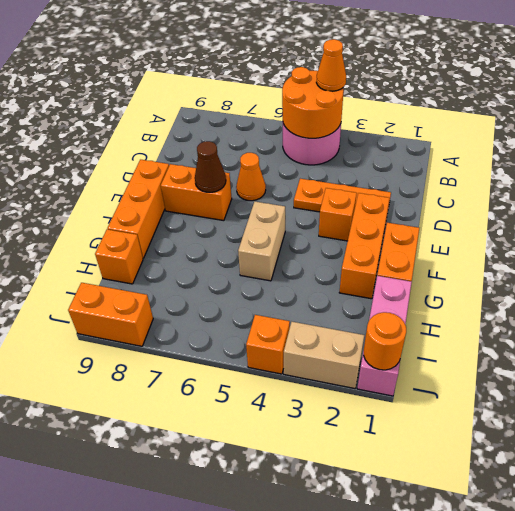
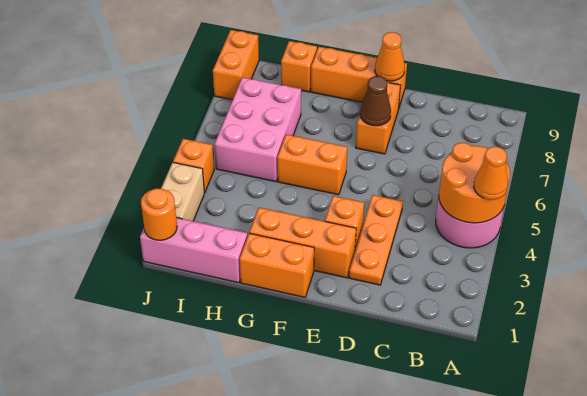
orange 1x1 cone [236,153,266,201] -> orange 1x1 cone moved to [375,32,405,81]
tan 1x2 brick [238,202,285,281] -> orange 1x2 brick [277,134,347,195]
none -> pink 2x3 brick [214,77,301,182]

